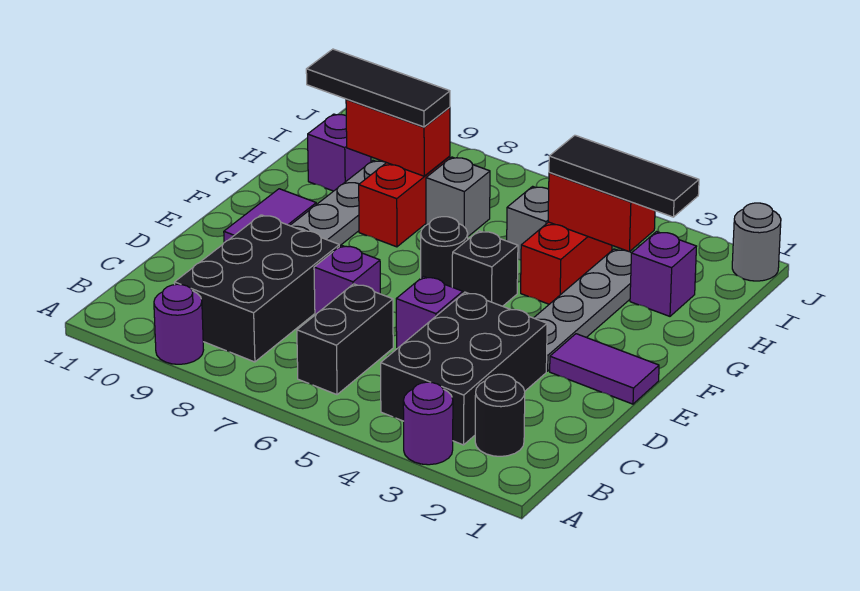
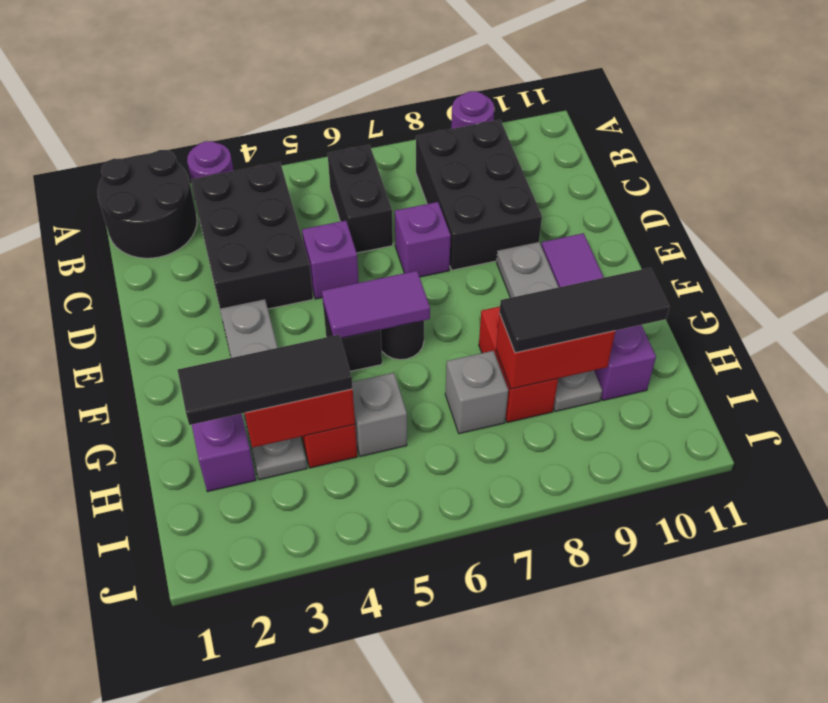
black 1x1 round brick [475,374,525,456] -> black 2x2 round brick [97,150,197,258]
purple 1x2 tile [550,334,659,404] -> purple 1x2 tile moved to [322,271,430,338]
grey 1x1 round brick [732,203,781,281] -> none

